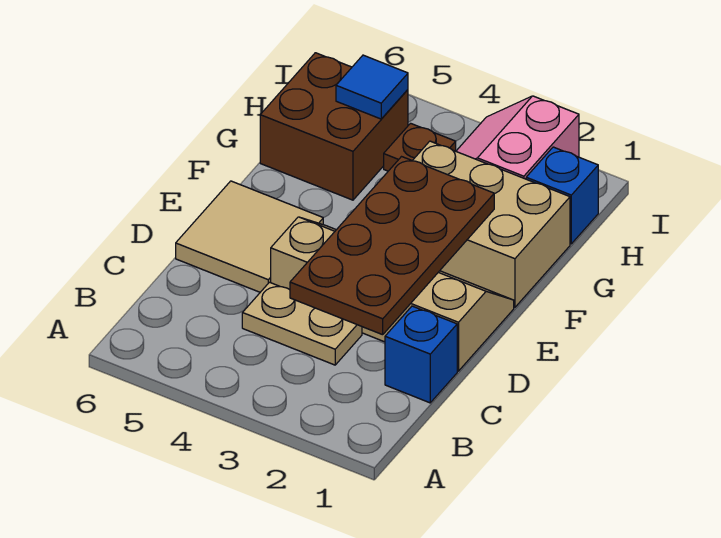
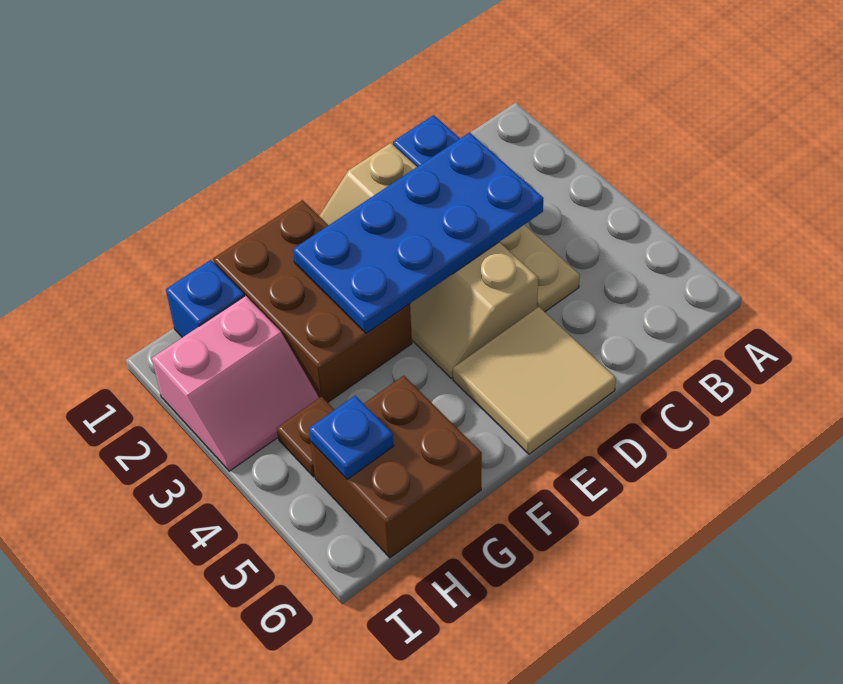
brown 2x4 plate [290,157,494,335] -> blue 2x4 plate [293,133,543,333]
tan 2x3 brick [412,141,570,307] -> brown 2x3 brick [213,200,412,402]
blue 1x1 tile [336,55,408,119] -> blue 1x1 plate [309,396,394,479]

